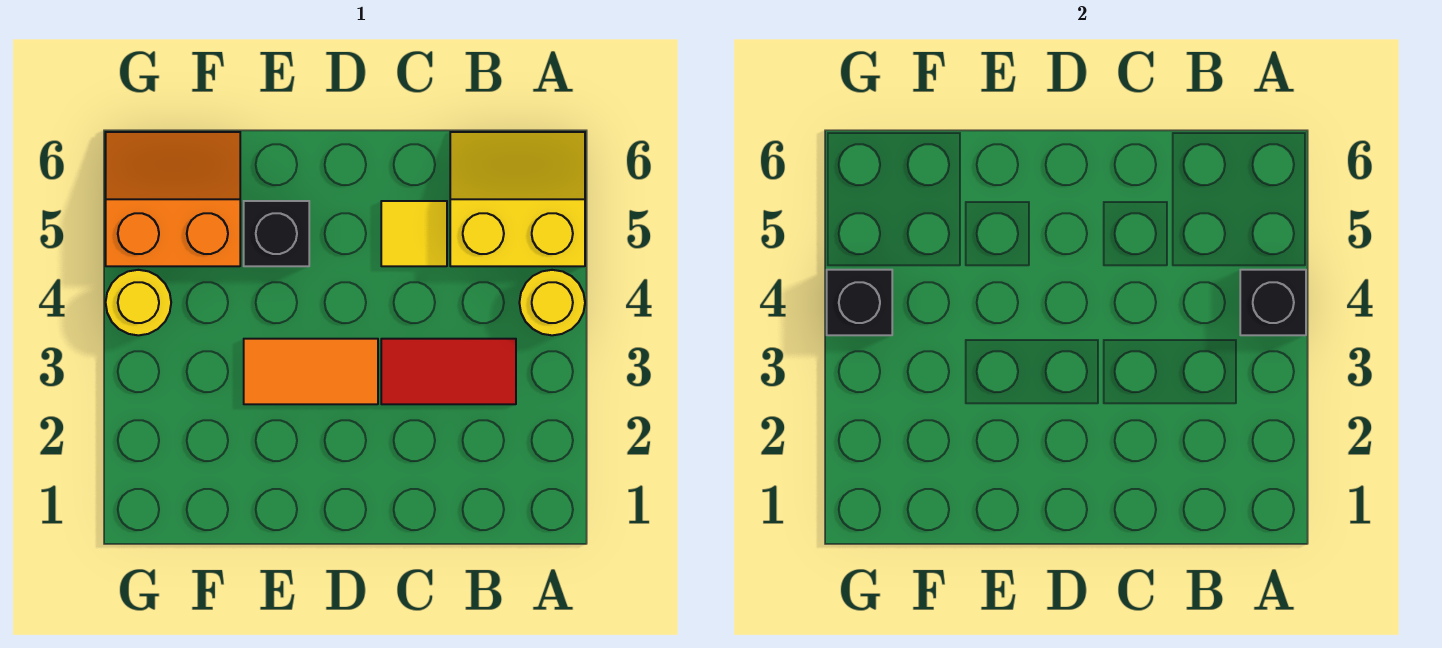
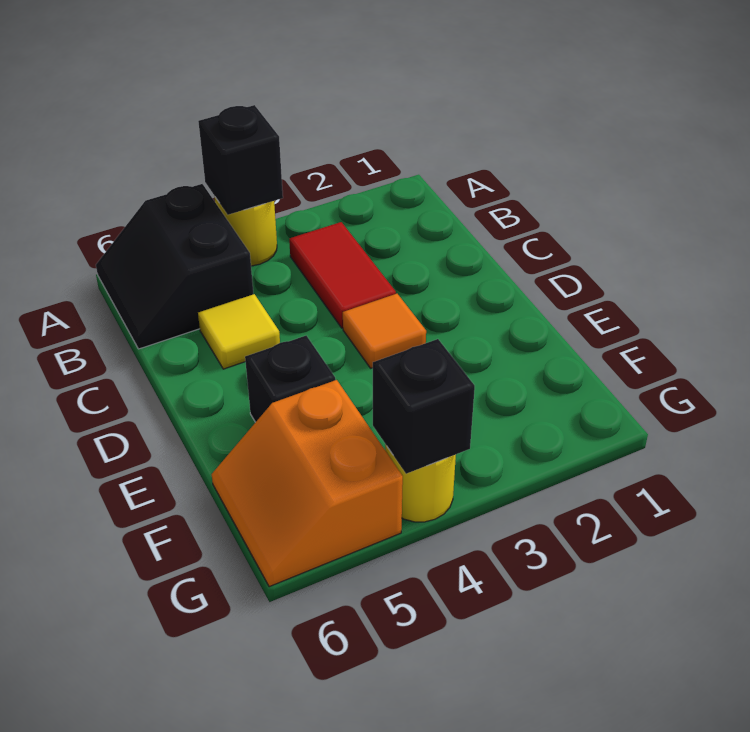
yellow 2x2 slope [450,132,585,266] -> black 2x2 slope [96,184,253,349]
orange 1x2 tile [244,339,378,404] -> orange 1x1 tile [343,294,426,368]

